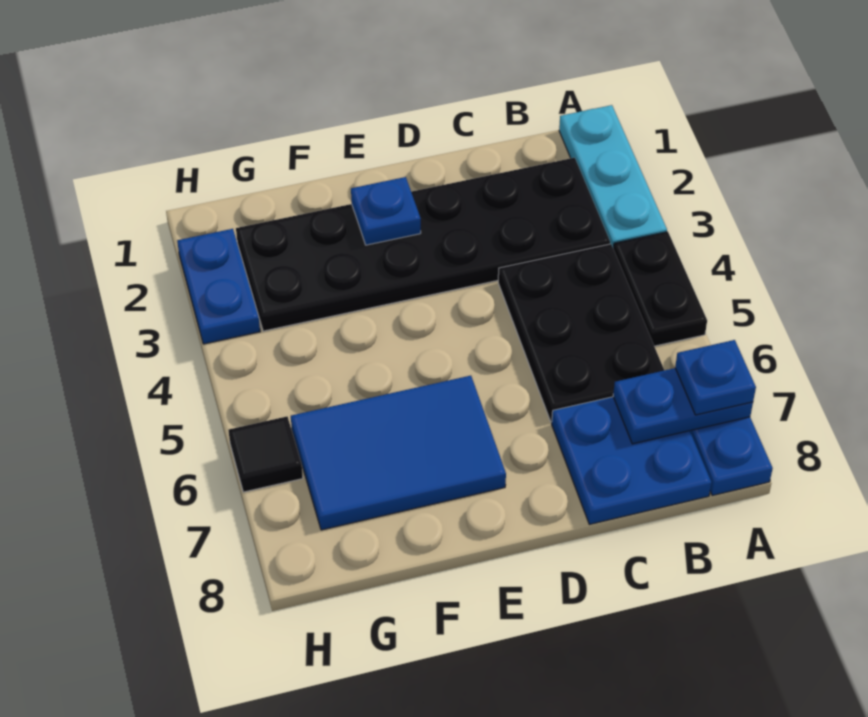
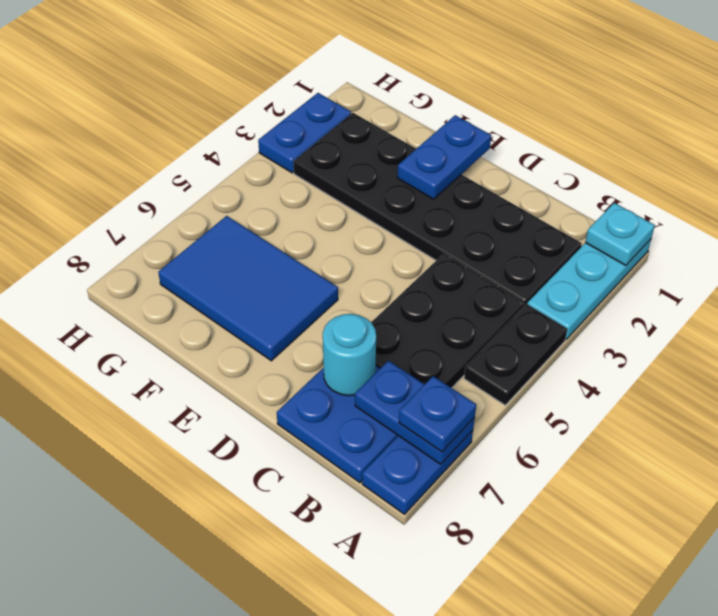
none -> cyan 1x1 plate [585,203,655,265]
none -> cyan 1x1 round brick [323,314,376,396]
blue 1x1 plate [351,177,421,245] -> blue 1x2 plate [397,115,491,199]
black 1x1 tile [228,417,303,492] -> none

